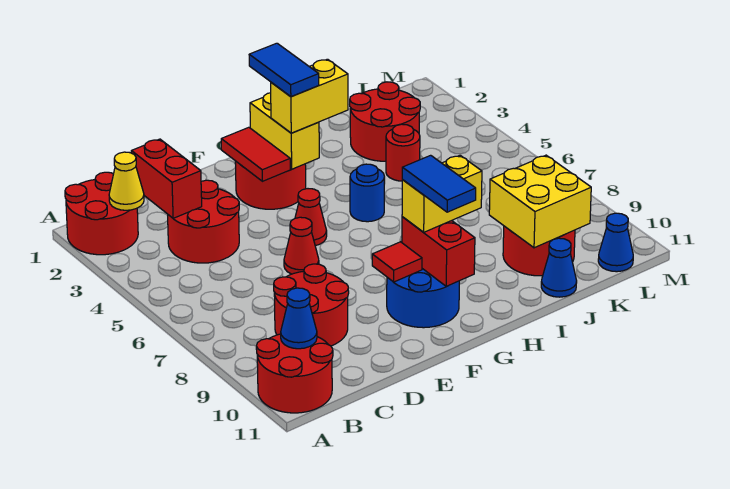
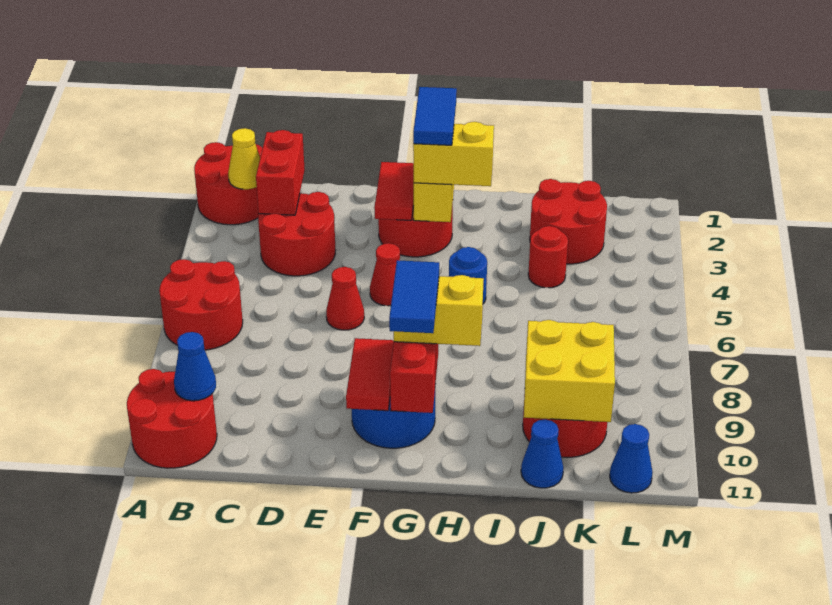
red 2x2 round brick [274,264,349,346] -> red 2x2 round brick moved to [159,259,243,350]
red 1x1 tile [372,242,422,282] -> red 1x2 tile [346,338,394,411]

